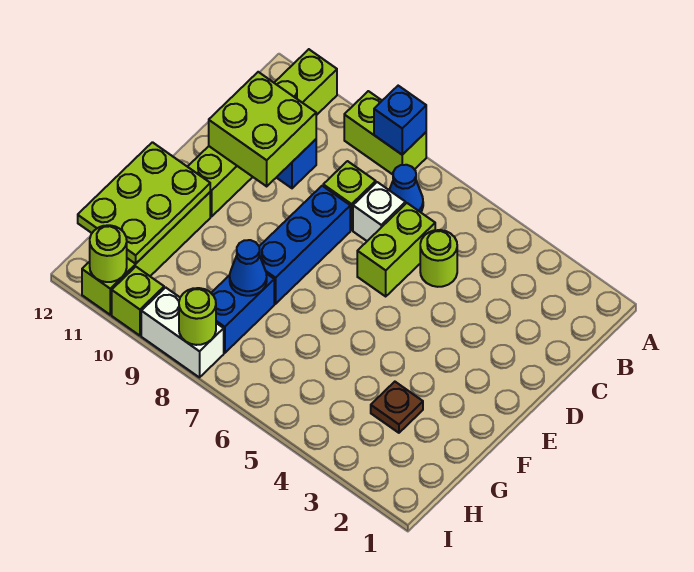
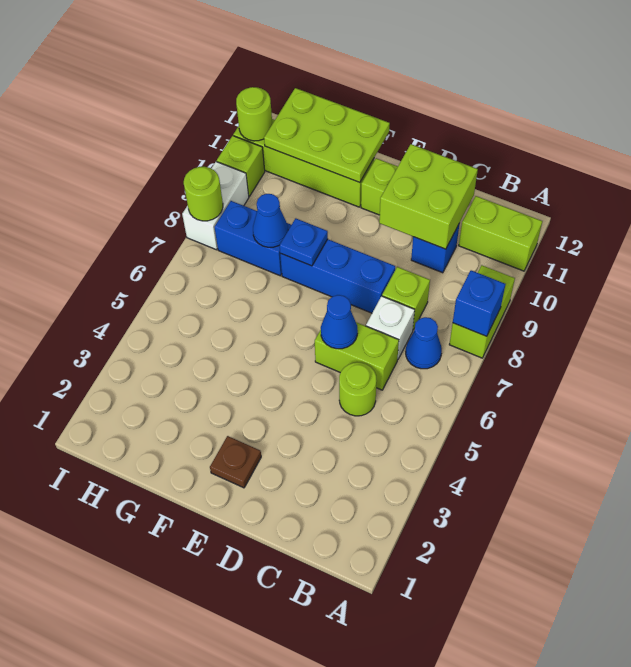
none -> blue 1x1 cone [321,295,358,349]
none -> blue 1x1 plate [280,218,328,266]
brown 1x1 plate [371,382,423,433] -> brown 1x1 plate moved to [210,436,261,488]

